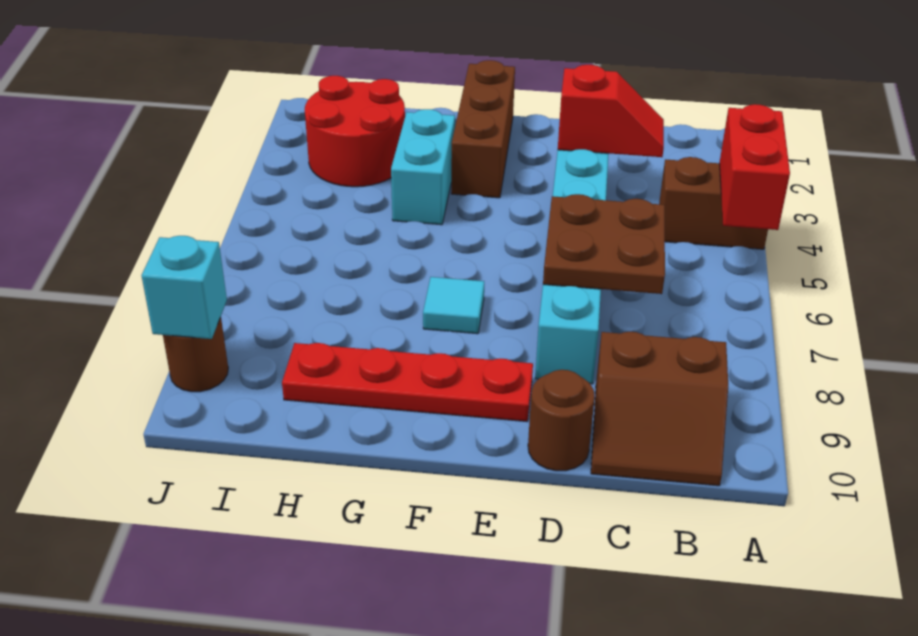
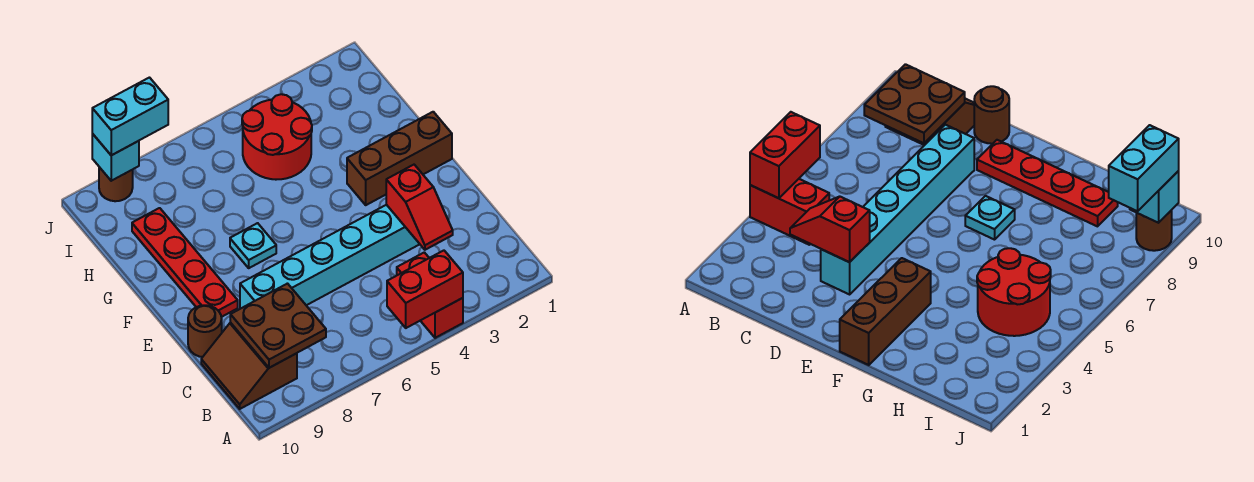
brown 1x2 brick [659,157,768,249] -> red 1x2 brick [397,252,463,338]
brown 2x2 plate [543,194,665,294] -> brown 2x2 plate moved to [230,284,326,368]
cyan 1x1 tile [423,277,484,334] -> cyan 1x1 plate [230,223,276,268]
cyan 1x2 brick [391,109,455,225] -> cyan 1x2 brick moved to [92,78,168,155]
red 2x2 round brick [305,76,405,187] -> red 2x2 round brick moved to [242,94,312,180]

